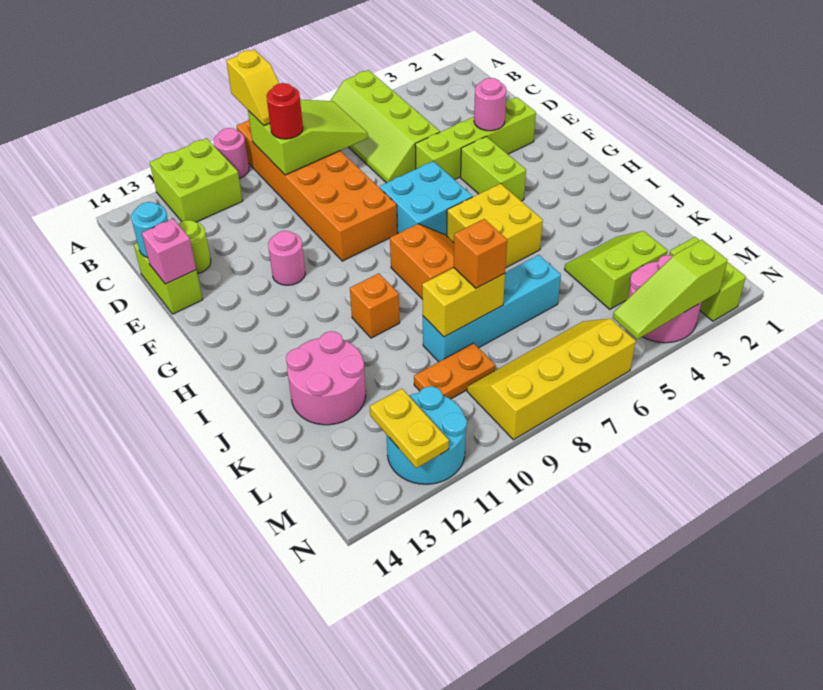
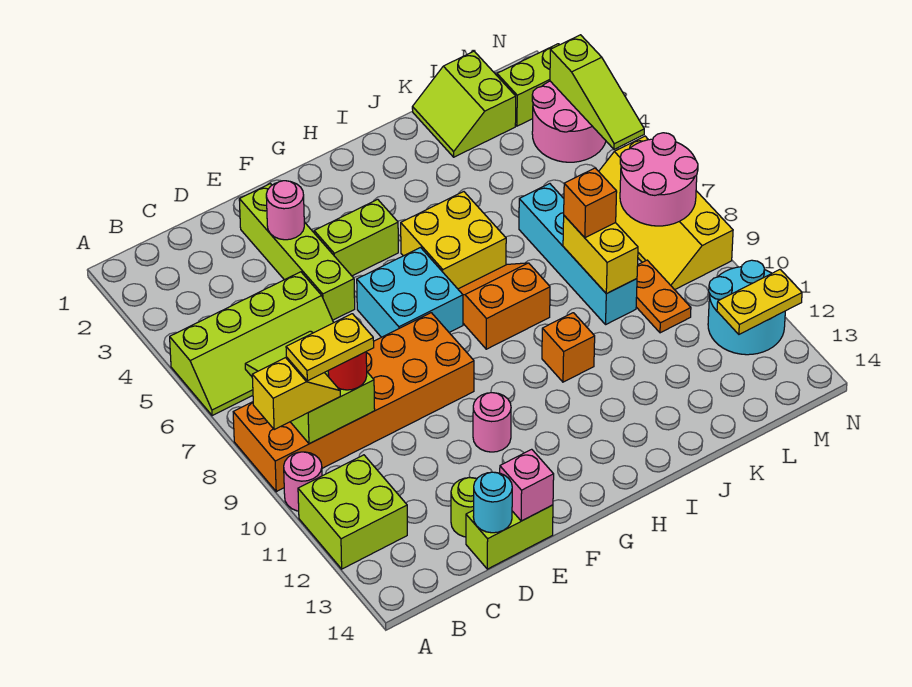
none -> yellow 1x2 plate [286,314,374,381]
pink 2x2 round brick [286,331,366,425] -> pink 2x2 round brick moved to [620,133,698,226]
lime 2x2 slope [565,231,668,309] -> lime 2x2 slope moved to [412,51,516,157]

